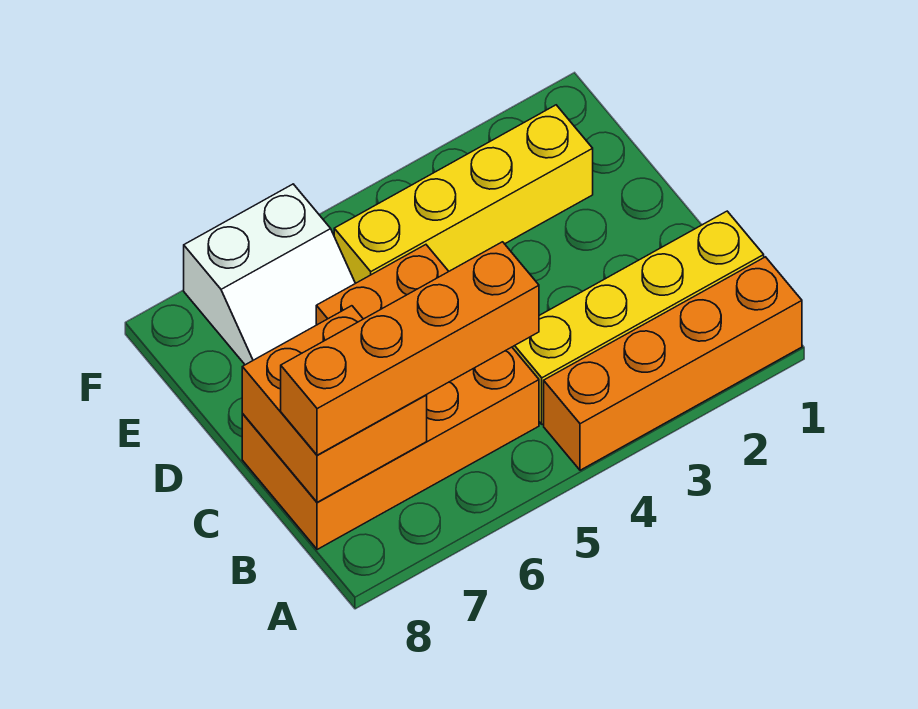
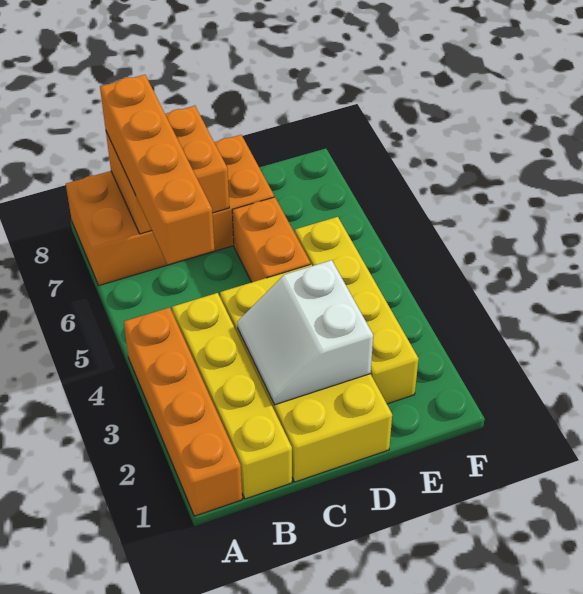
orange 2x4 brick [242,347,539,550] -> orange 2x4 brick turned to [66,135,274,286]
none -> yellow 2x4 brick [220,264,392,482]
white 2x2 slope [184,184,355,365] -> white 2x2 slope moved to [238,260,373,405]

